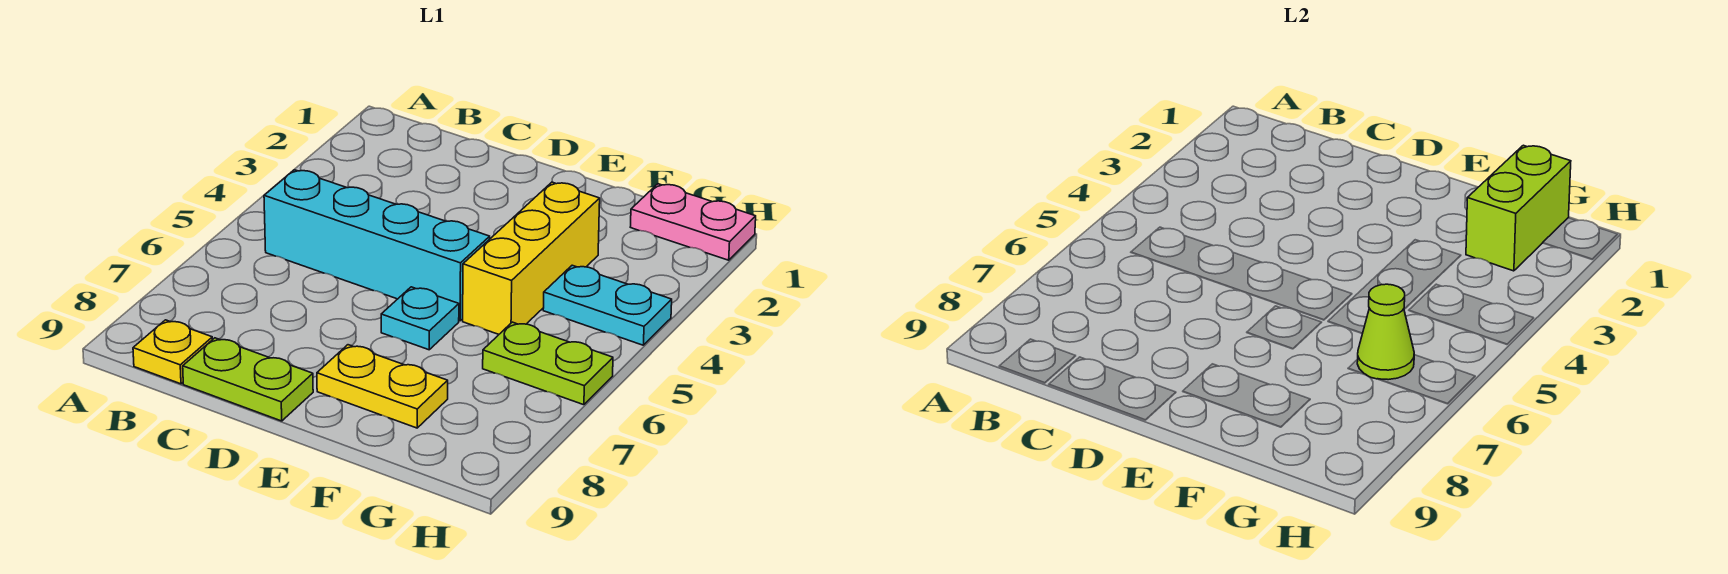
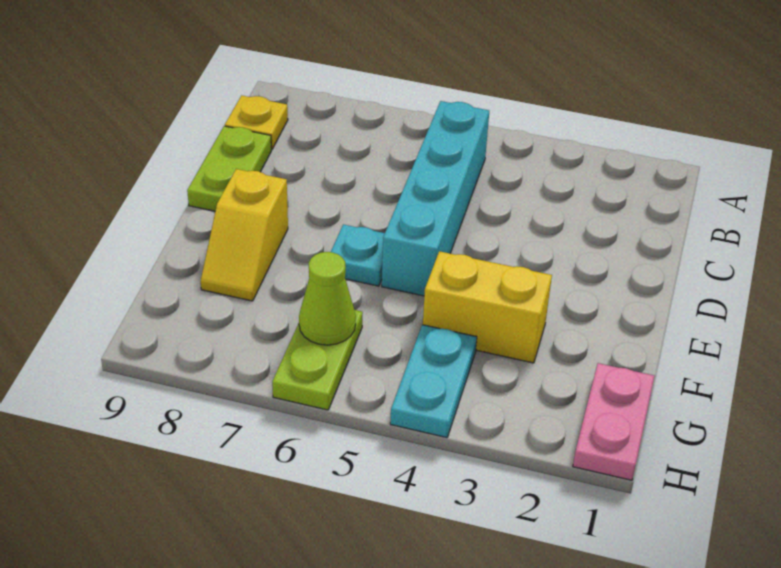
yellow 1x2 plate [317,345,448,428] -> yellow 1x2 slope [201,169,288,301]
yellow 1x3 brick [463,182,600,334] -> yellow 1x2 brick [423,251,552,363]
lime 1x2 brick [1466,145,1571,271] -> none

